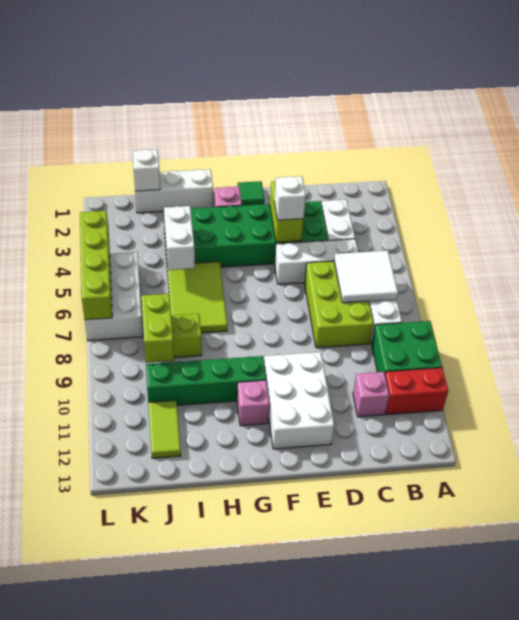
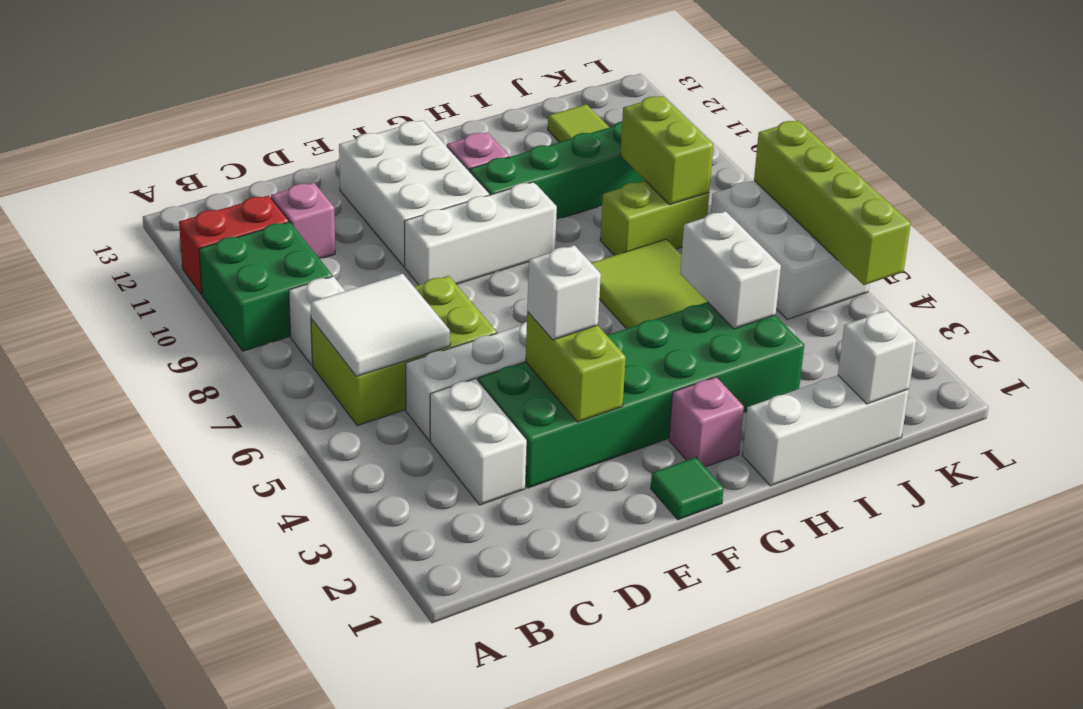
lime 2x3 brick [305,261,374,348] -> lime 2x3 brick turned to [311,276,497,426]
none -> white 1x3 brick [405,182,557,285]

